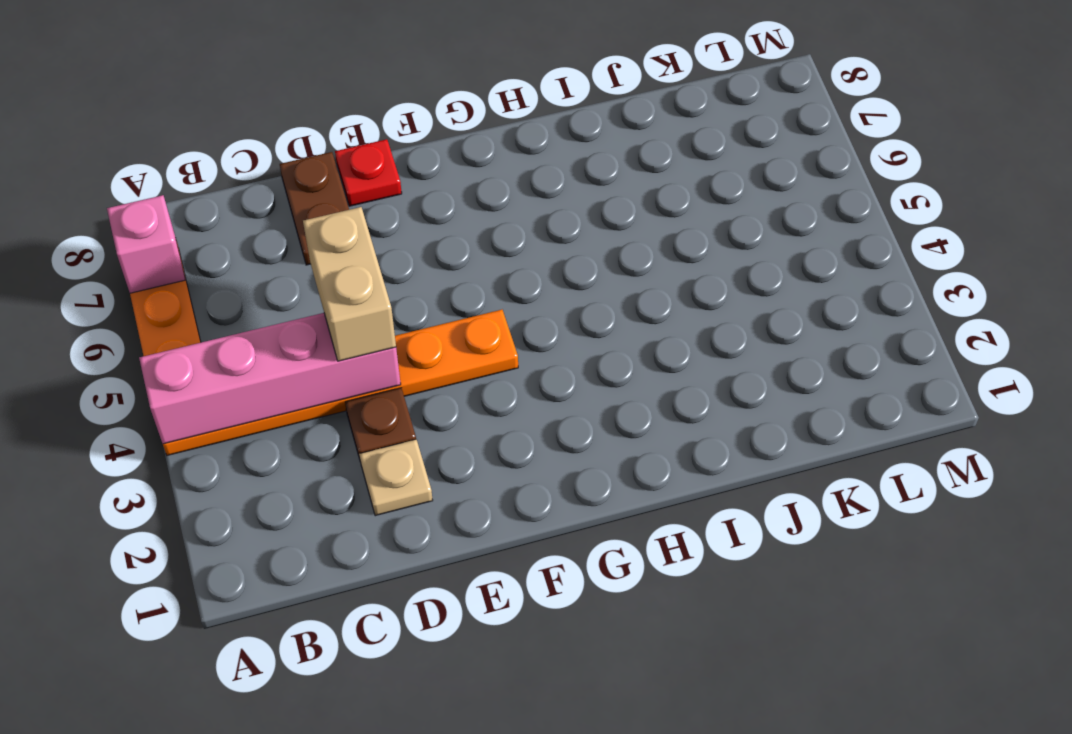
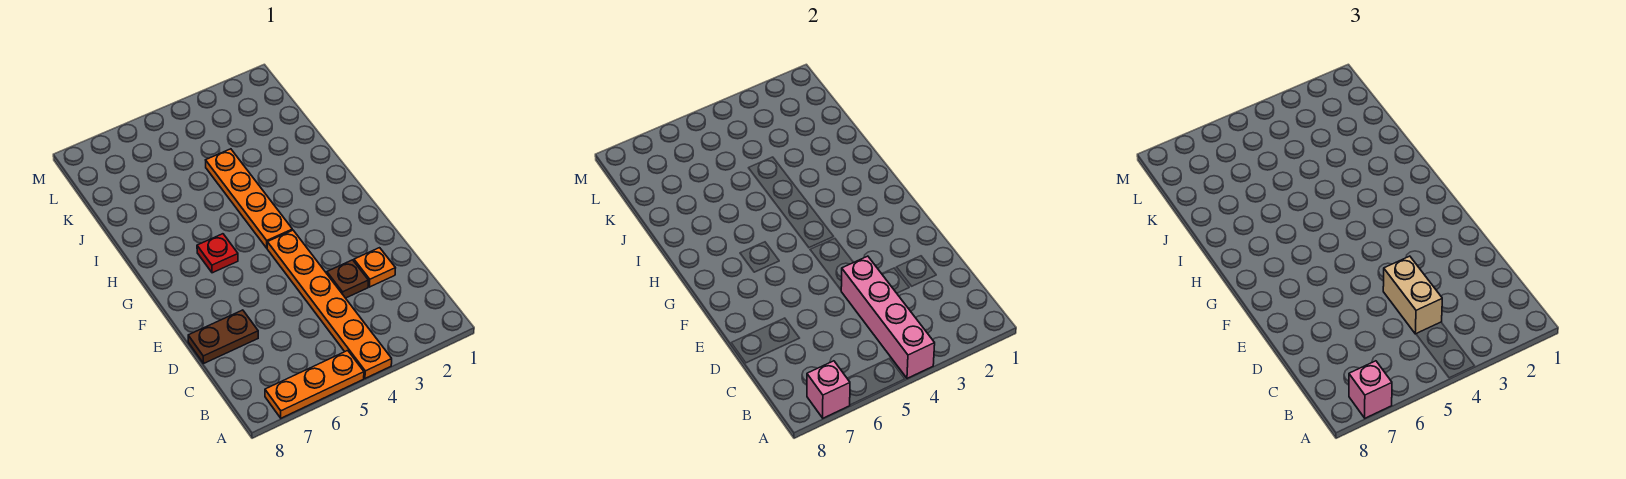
none -> pink 1x1 brick [1349,361,1392,418]
tan 1x1 plate [359,439,433,516] -> orange 1x1 plate [354,248,395,287]
tan 1x2 brick [303,207,396,361] -> tan 1x2 brick turned to [1383,256,1442,334]
red 1x1 plate [335,139,402,206] -> red 1x1 plate moved to [197,234,238,273]
none -> orange 1x4 plate [206,149,292,248]

